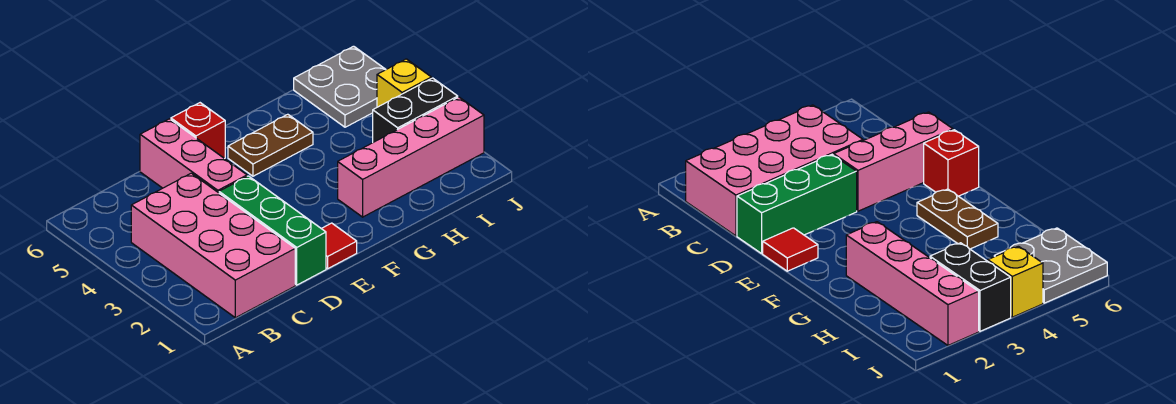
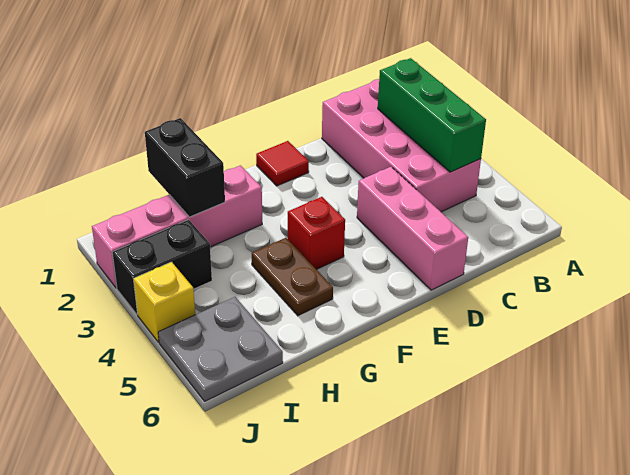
green 1x3 brick [219,176,326,285] -> green 1x3 brick moved to [378,58,486,172]
red 1x1 brick [171,103,225,159] -> red 1x1 brick moved to [288,197,345,270]
brown 1x2 plate [228,114,313,176] -> brown 1x2 plate turned to [252,238,333,316]
none -> black 1x2 brick [145,118,225,217]

